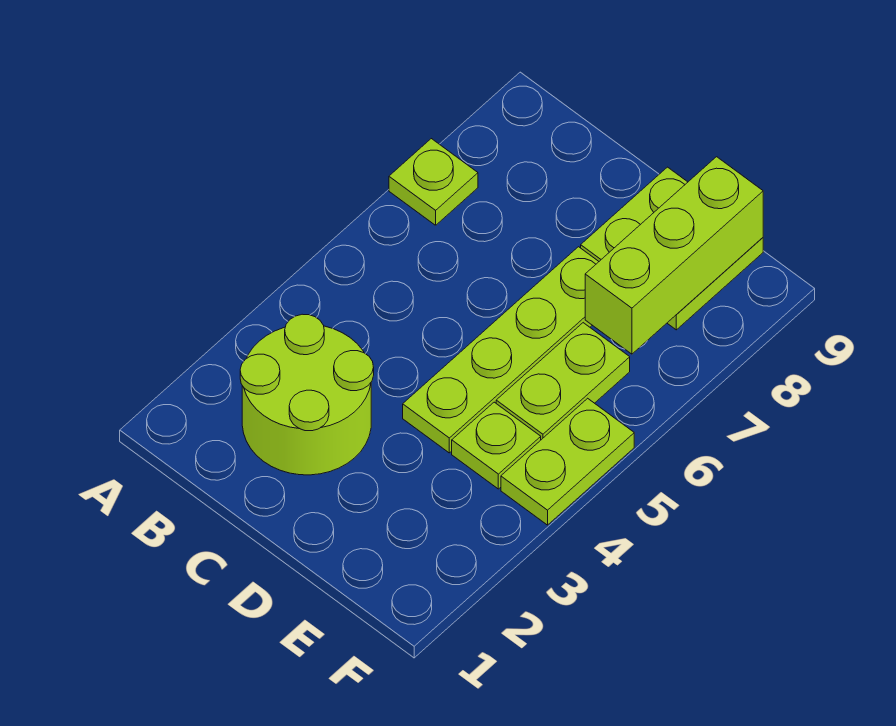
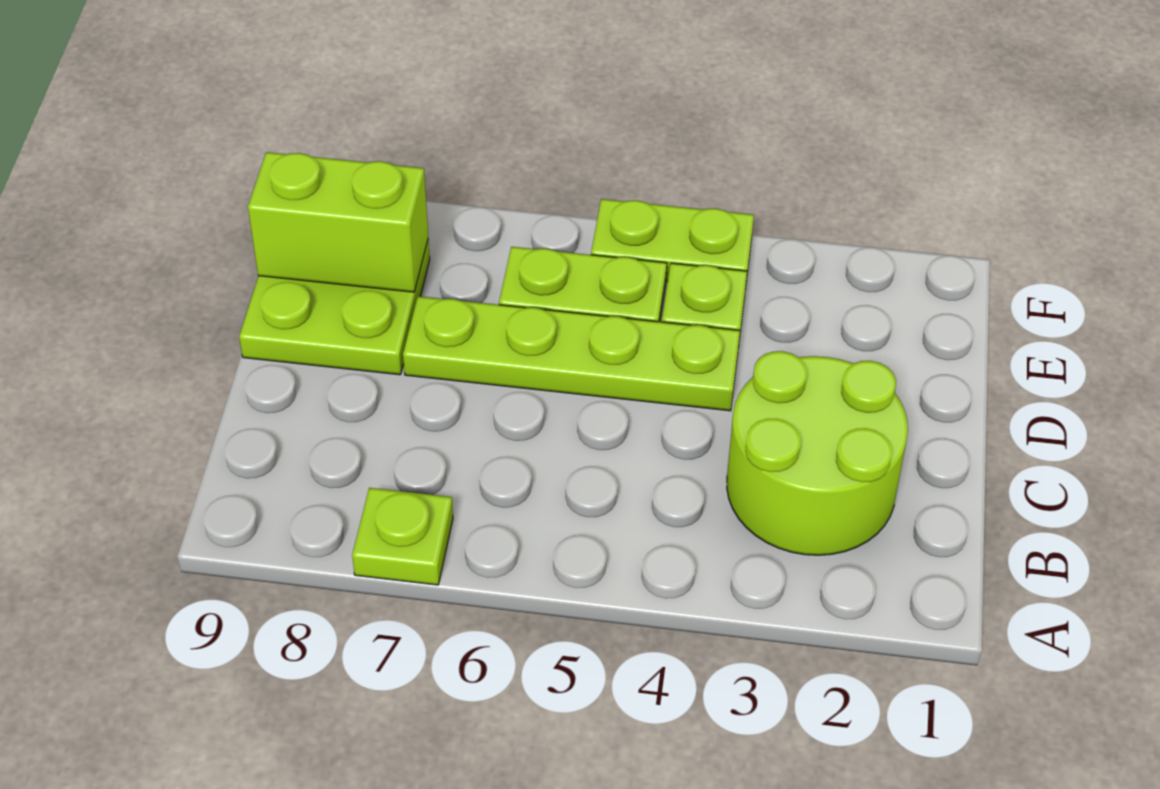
lime 1x3 brick [585,157,763,354] -> lime 1x2 brick [248,152,428,292]

